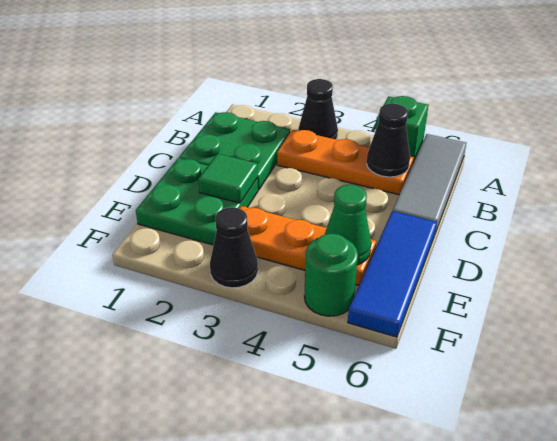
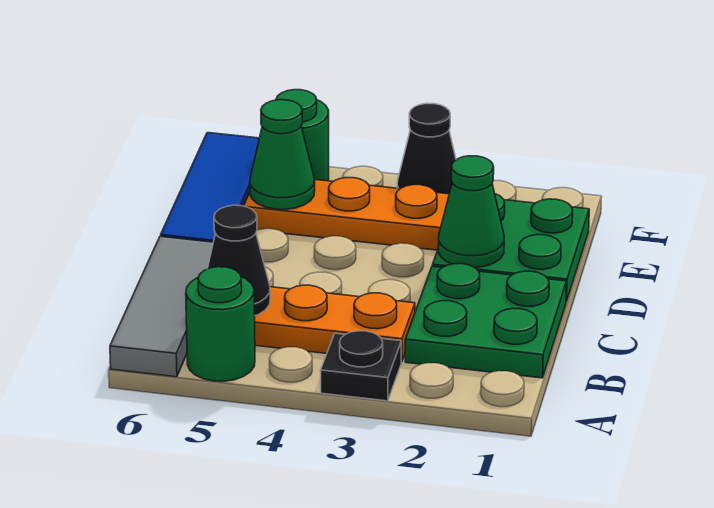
black 1x1 cone [298,79,338,140] -> black 1x1 plate [320,331,401,401]
green 1x1 brick [376,96,428,163] -> green 1x1 round brick [186,267,255,381]
green 1x1 tile [198,154,258,203] -> green 1x1 cone [438,156,504,268]

